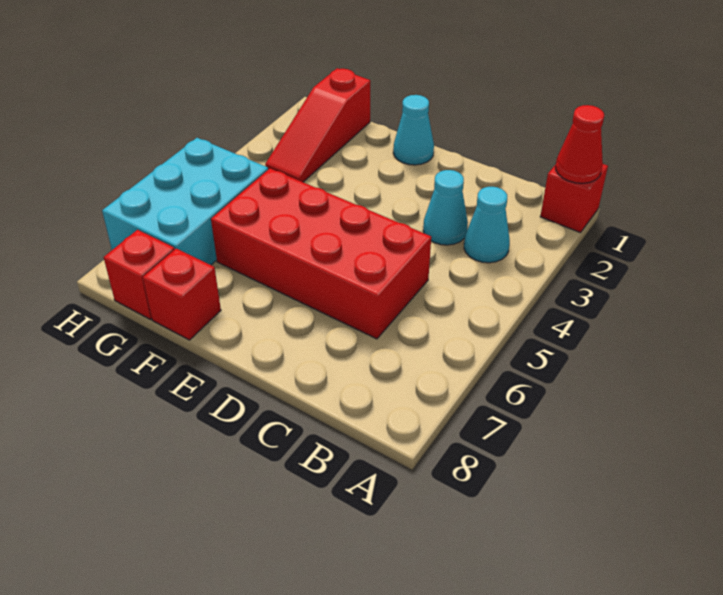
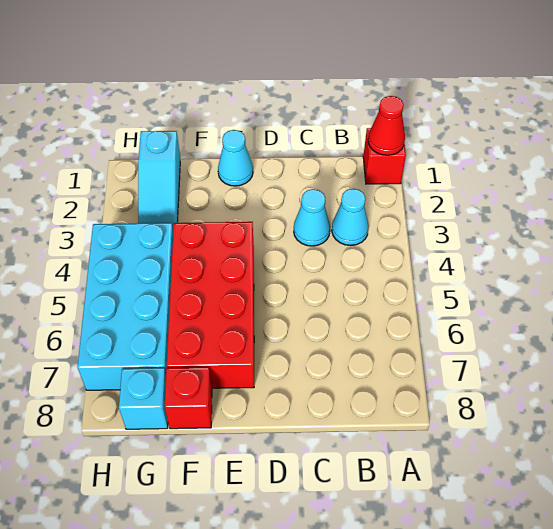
red 2x4 brick [211,169,431,339] -> red 2x4 brick turned to [167,222,254,388]
red 1x3 slope [265,68,370,182] -> cyan 1x3 slope [138,131,180,229]
cyan 2x3 brick [102,138,268,265] -> cyan 2x4 brick [77,223,173,390]
red 1x1 brick [104,230,175,319] -> cyan 1x1 brick [119,368,168,429]

